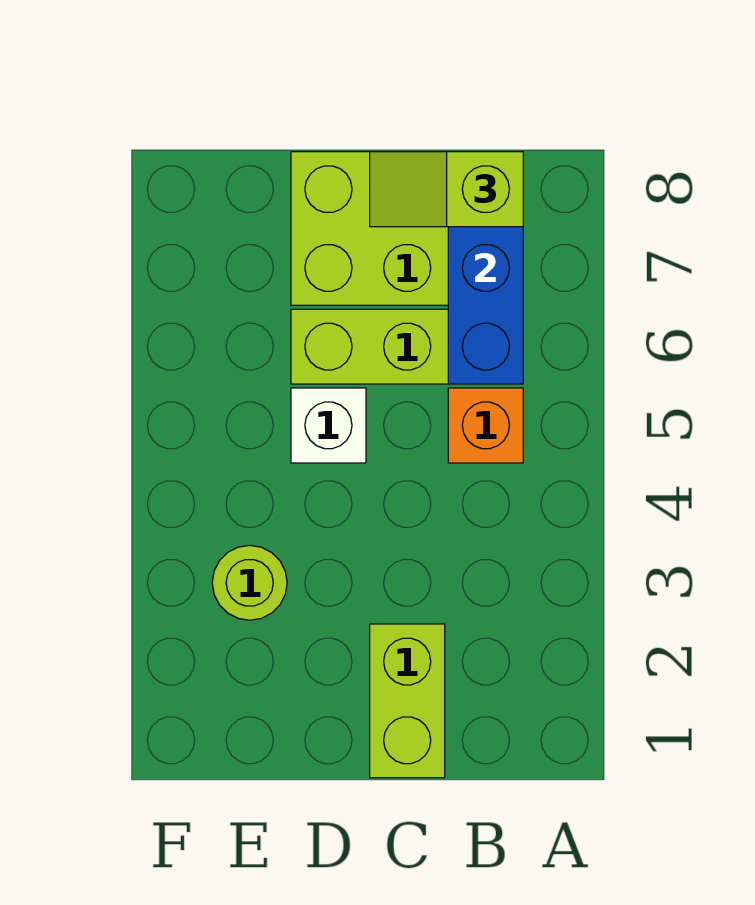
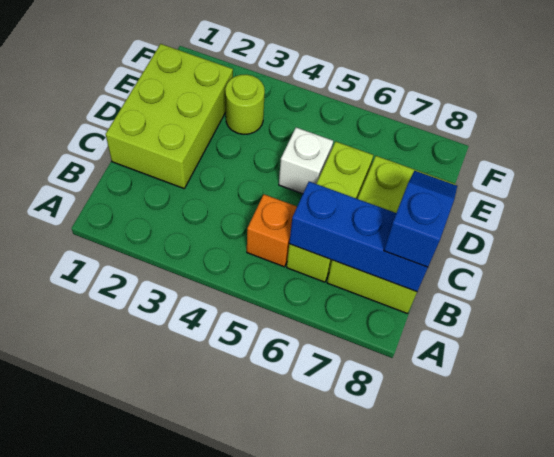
lime 1x2 slope [370,152,523,227] -> blue 1x2 slope [384,171,457,267]
lime 1x2 brick [370,624,445,778] -> lime 2x3 brick [106,44,233,188]

